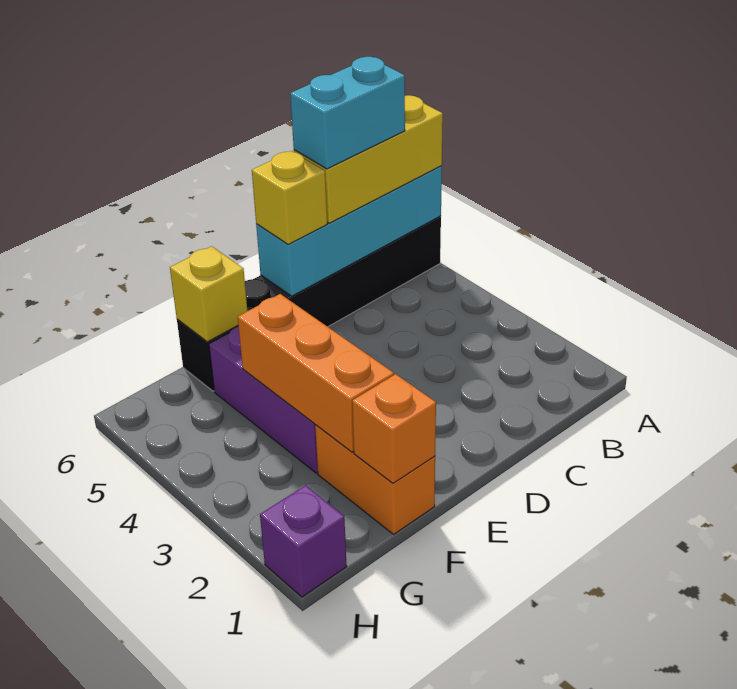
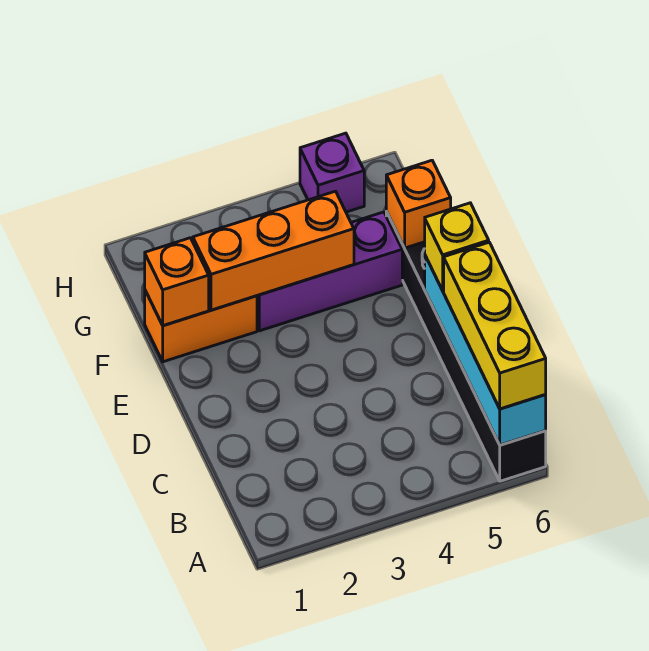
cyan 1x2 brick [290,57,405,169] -> none
yellow 1x1 brick [170,246,247,342] -> orange 1x1 brick [386,160,451,248]
purple 1x1 brick [260,485,347,597] -> purple 1x1 brick moved to [300,133,364,212]

